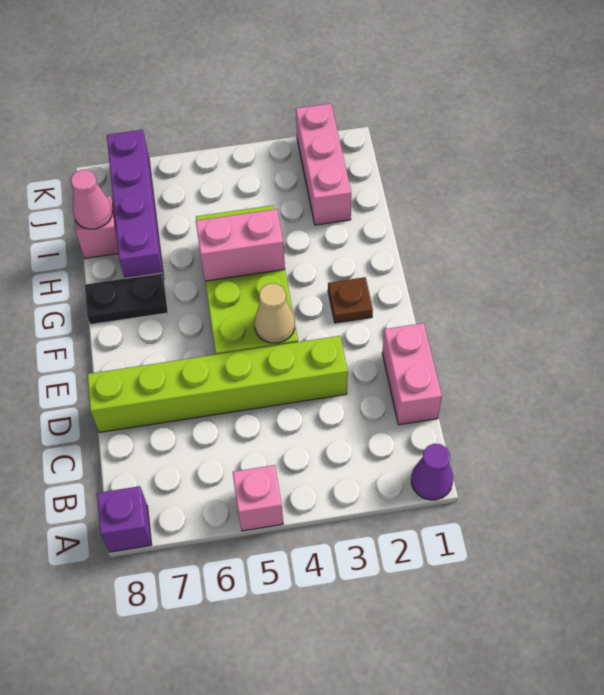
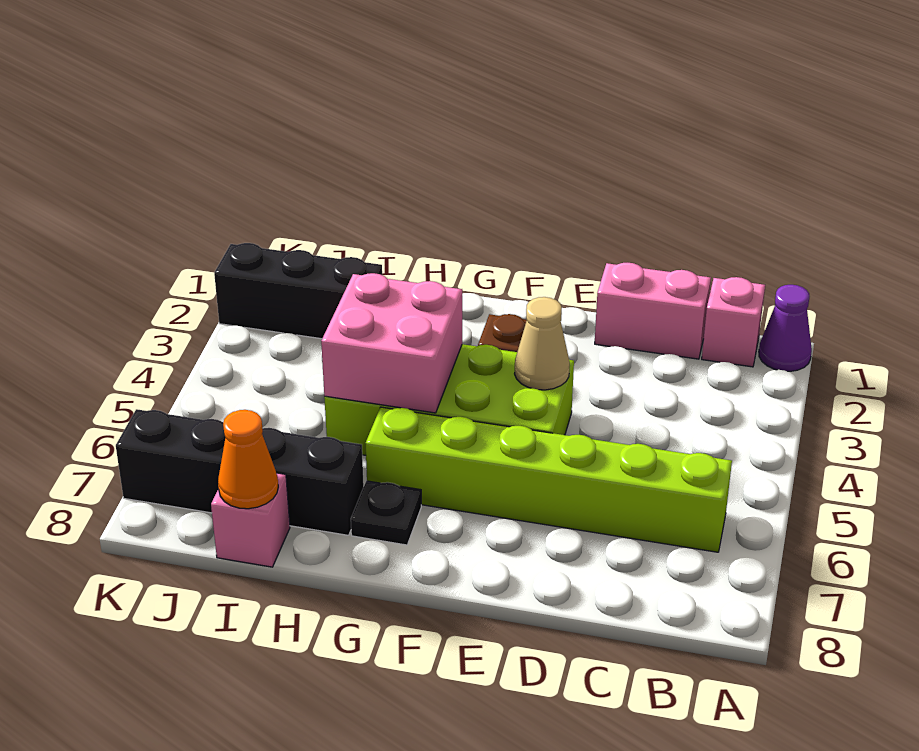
pink 1x1 brick [233,465,283,531] -> pink 1x1 brick moved to [702,277,765,367]
purple 1x1 brick [97,486,151,552] -> none
lime 1x6 brick [87,336,348,432] -> lime 1x6 brick turned to [365,407,732,552]
pink 1x2 brick [196,209,285,281] -> pink 2x2 brick [321,273,462,413]
black 1x2 plate [85,273,168,325] -> black 1x1 plate [351,481,421,545]
purple 1x4 brick [107,130,164,278] -> black 1x4 brick [116,409,364,535]
pink 1x3 brick [296,104,351,225] -> black 1x3 brick [214,243,382,339]
pink 1x1 cone [71,170,112,229] -> orange 1x1 cone [218,410,278,509]

